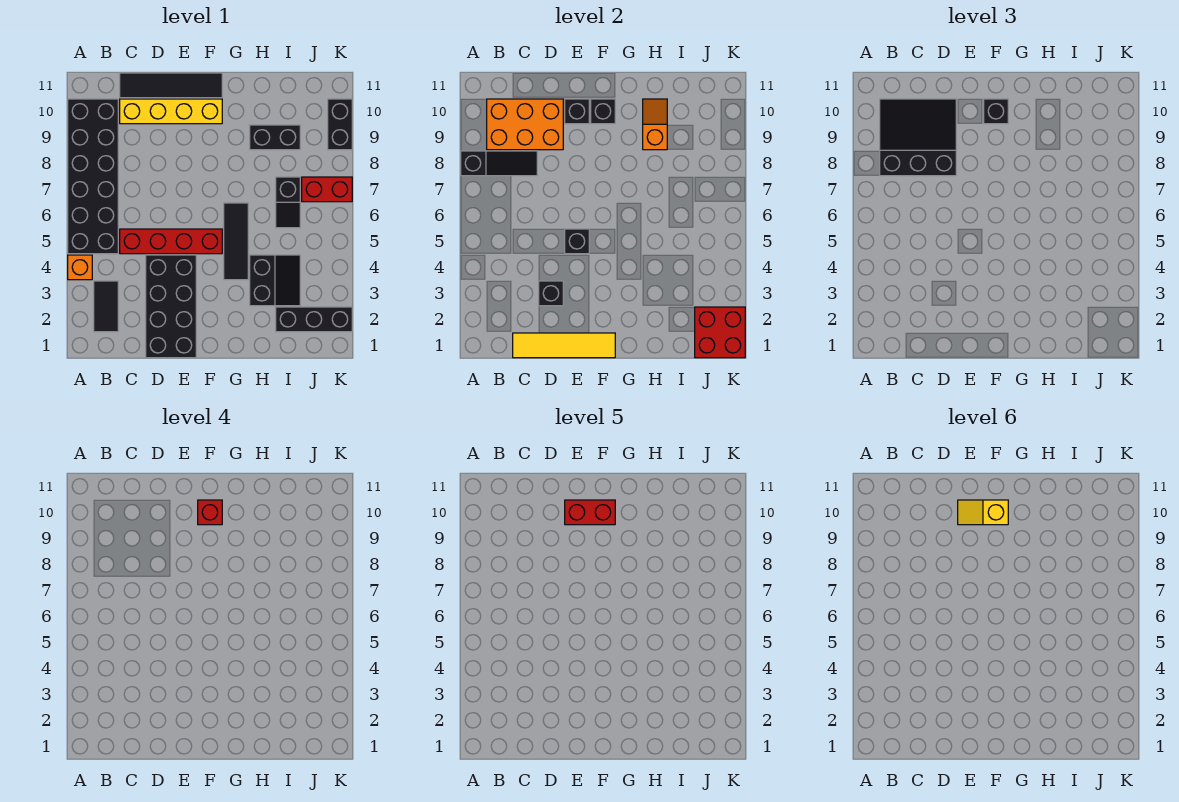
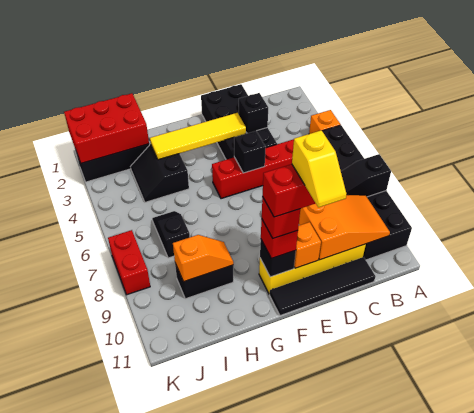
black 1x2 tile [94,281,118,332] -> none
black 3x3 slope [880,99,956,176] -> none
orange 2x3 brick [487,99,563,150] -> orange 2x3 slope [299,195,390,260]
yellow 1x4 tile [513,333,615,358] -> yellow 1x4 tile moved to [150,113,246,160]
black 1x1 brick [565,99,589,124] -> orange 1x1 brick [294,222,321,268]
yellow 1x2 slope [958,500,1008,525] -> yellow 1x2 slope turned to [292,130,347,208]
black 1x1 brick [984,99,1008,124] -> red 1x1 brick [261,219,298,258]
black 1x3 tile [224,203,248,280] -> none
orange 1x2 slope [643,99,667,150] -> orange 1x2 slope turned to [173,235,233,282]
red 2x2 brick [695,307,745,358] -> red 2x3 brick [64,93,149,163]
red 1x2 brick [302,177,352,202] -> red 1x2 brick turned to [108,230,150,295]
black 1x2 brick [328,99,352,150] -> none

